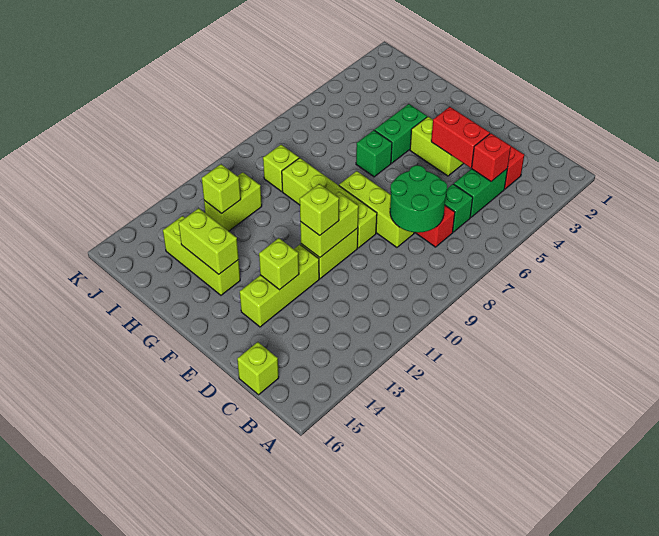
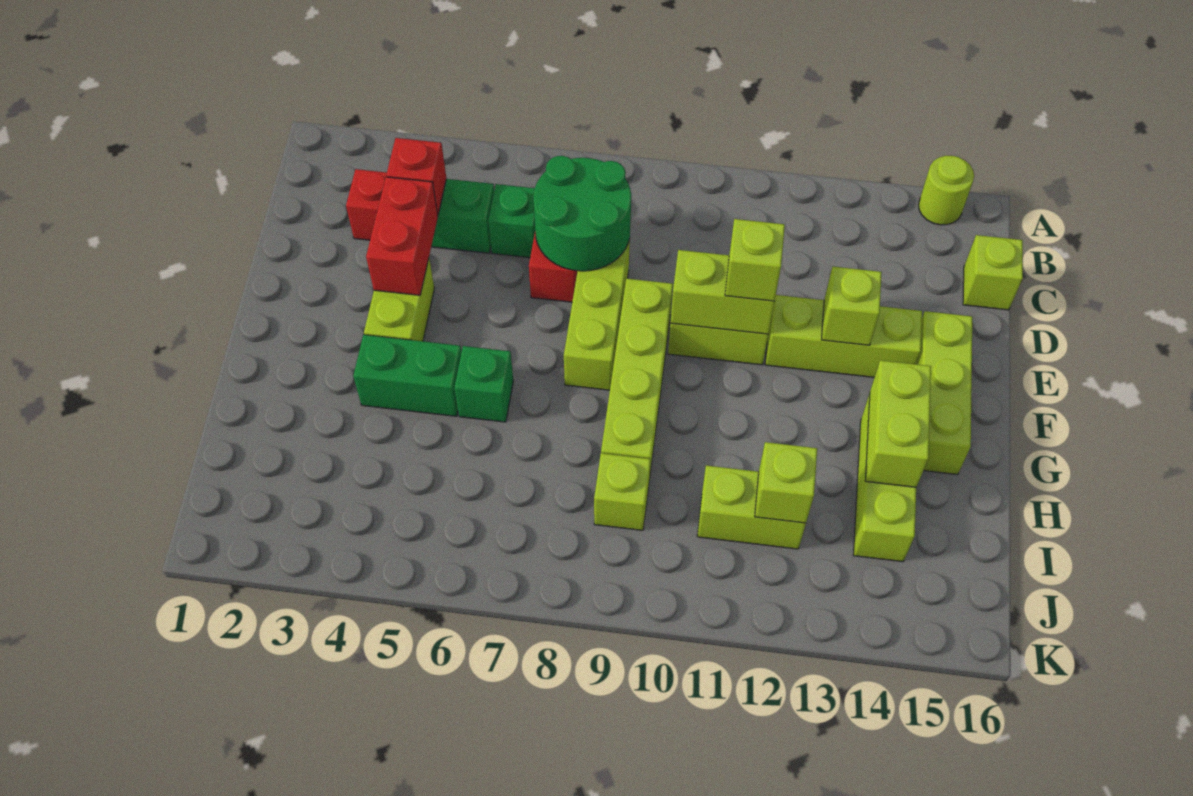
none -> lime 1x1 round brick [919,156,974,225]
none -> lime 1x3 brick [916,311,972,475]

